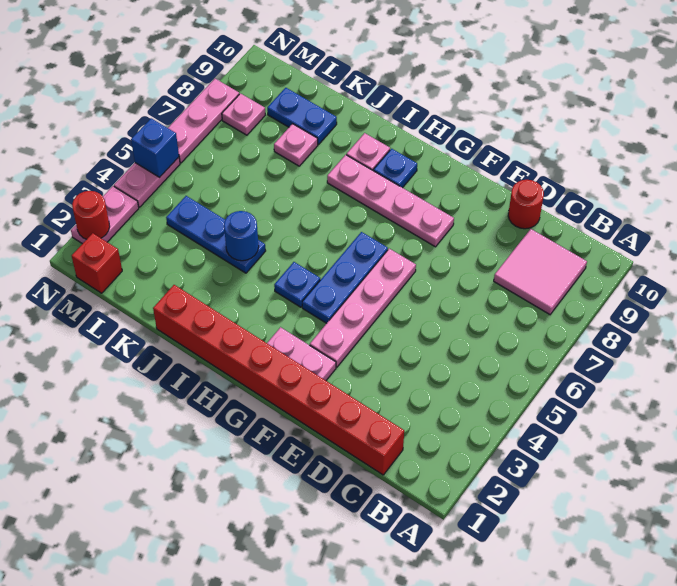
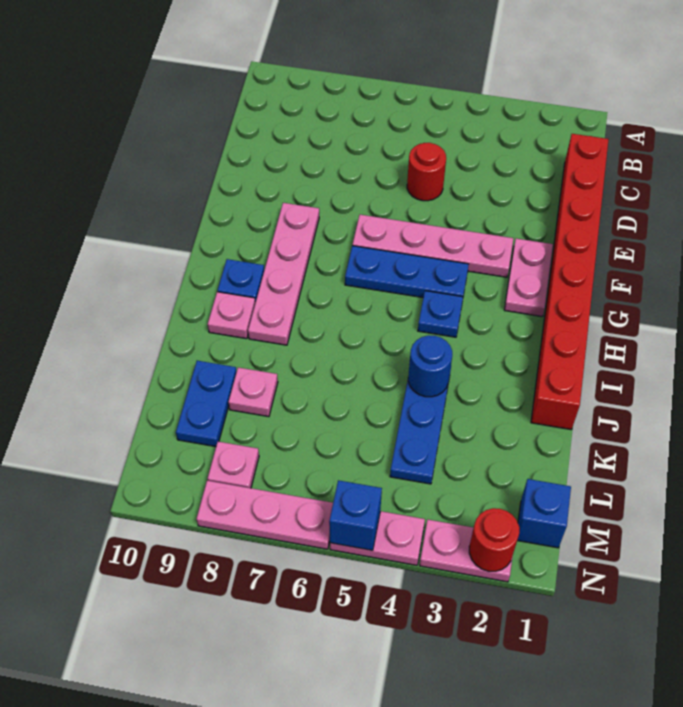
pink 2x2 tile [494,229,587,314] -> none
red 1x1 round brick [508,180,544,229] -> red 1x1 round brick moved to [407,143,446,201]
red 1x1 brick [72,233,122,293] -> blue 1x1 brick [517,479,571,548]

